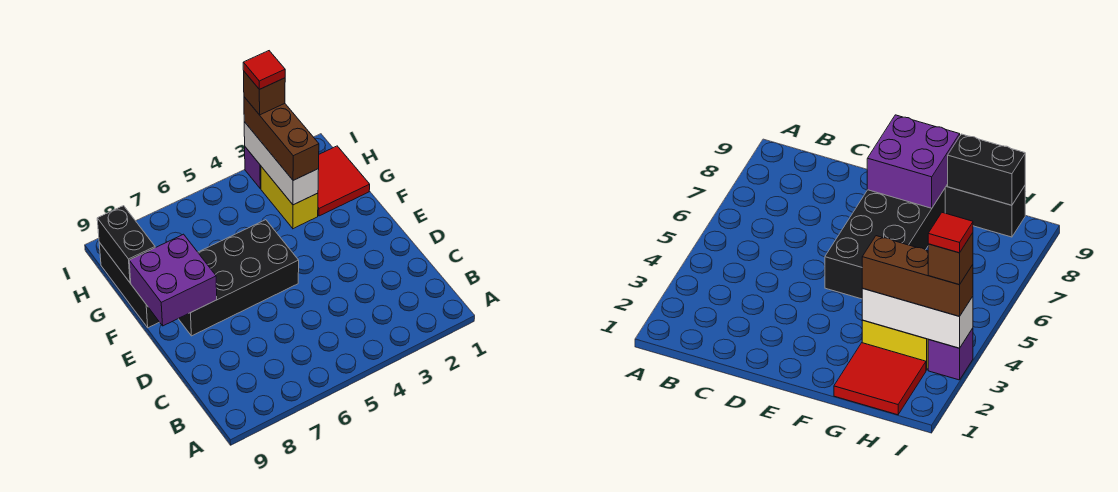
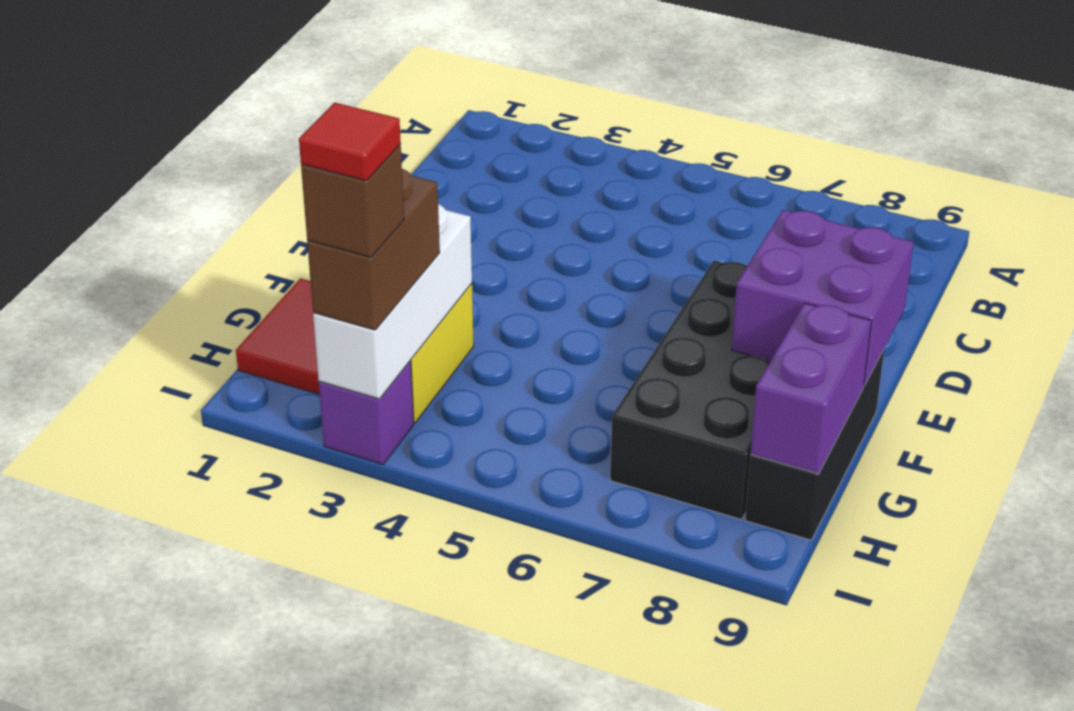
black 2x4 brick [178,220,299,336] -> black 2x4 brick turned to [610,261,770,520]
brown 1x3 brick [244,97,319,180] -> brown 1x2 brick [307,169,440,330]
black 1x2 brick [97,206,155,283] -> purple 1x2 brick [751,303,871,474]

